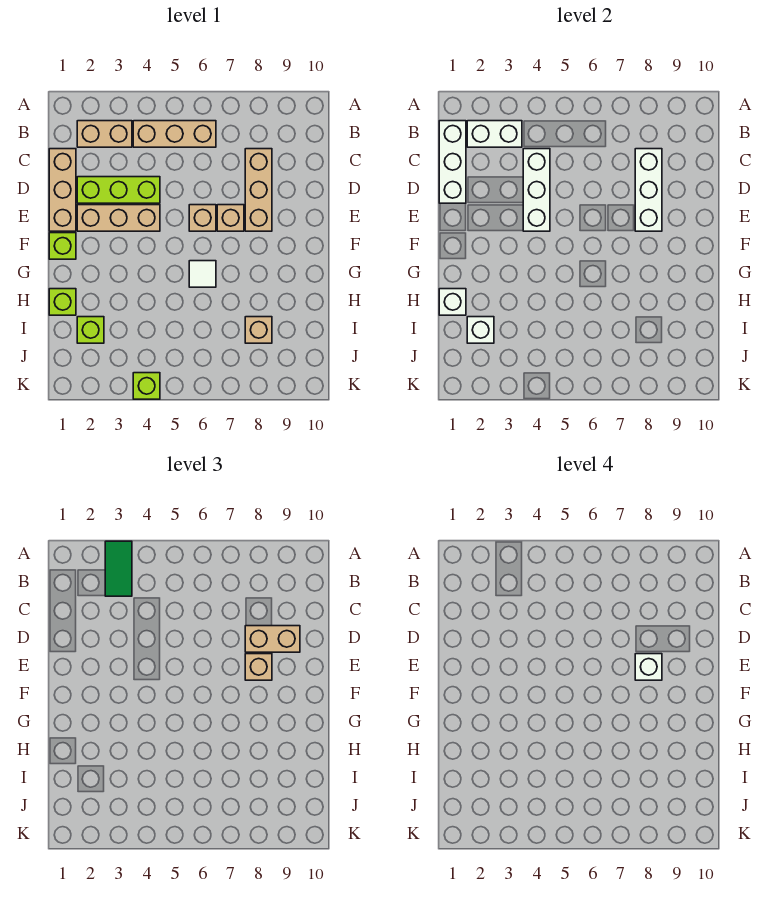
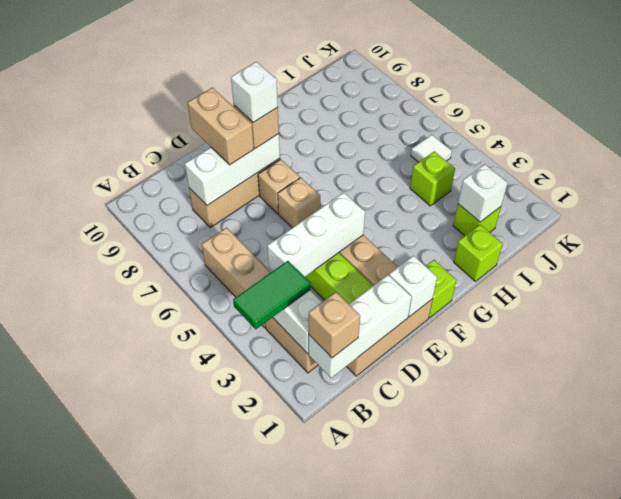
white 1x1 tile [189,261,216,287] -> white 1x1 tile moved to [411,135,452,162]
white 1x1 brick [439,289,466,315] -> white 1x1 brick moved to [389,256,437,317]
tan 1x1 brick [245,317,272,343] -> tan 1x1 brick moved to [309,292,360,358]
lime 1x1 brick [133,373,160,399] -> lime 1x1 brick moved to [410,151,455,206]

